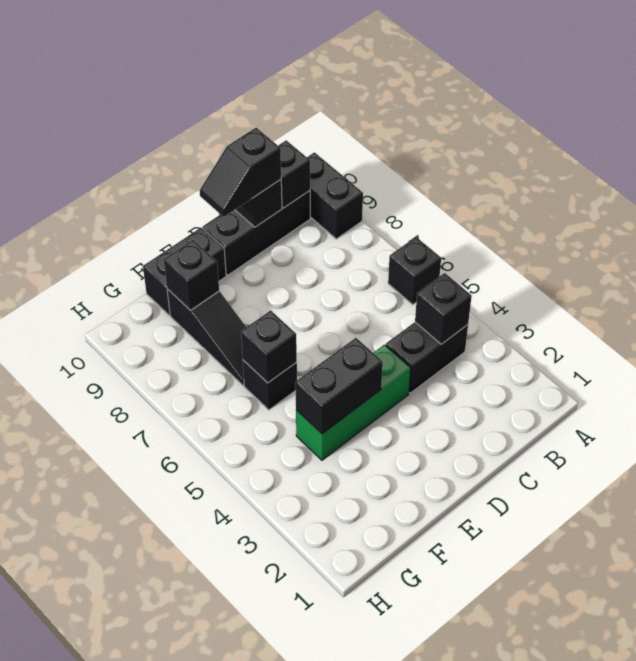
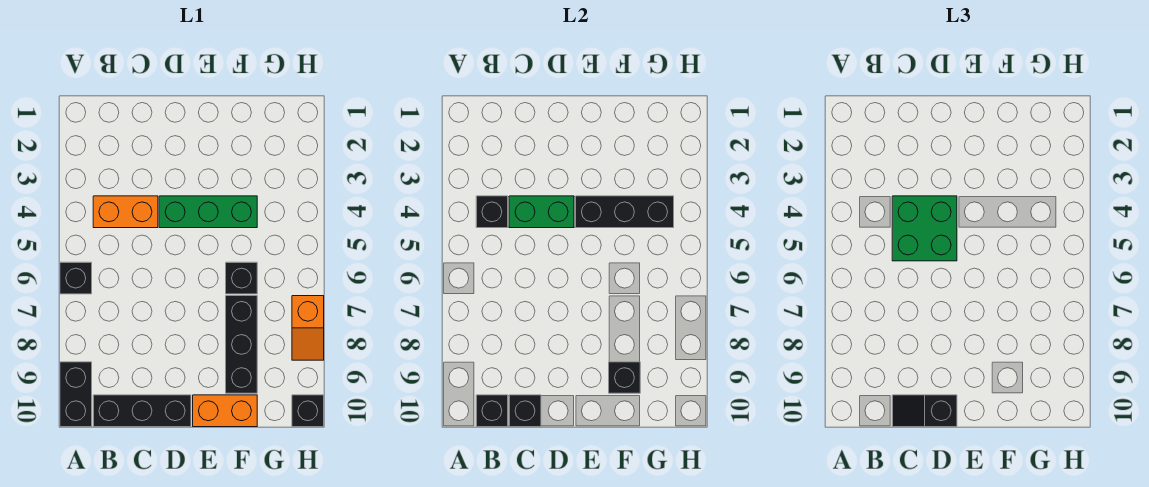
black 1x2 brick [386,322,468,393] -> orange 1x2 brick [93,196,158,228]
none -> green 1x2 brick [509,196,574,228]
none -> green 2x2 brick [892,196,957,261]
black 1x2 slope [199,128,281,217] -> black 1x2 slope turned to [892,395,957,427]
black 1x2 brick [295,338,383,434] -> black 1x3 brick [576,196,674,228]
black 1x2 brick [143,228,226,315] -> orange 1x2 brick [193,395,257,427]
black 1x1 brick [241,310,297,383] -> black 1x1 brick moved to [292,395,324,427]
black 1x3 slope [167,289,246,386] -> black 1x3 brick [226,296,257,393]
none -> orange 1x2 slope [292,296,324,360]

